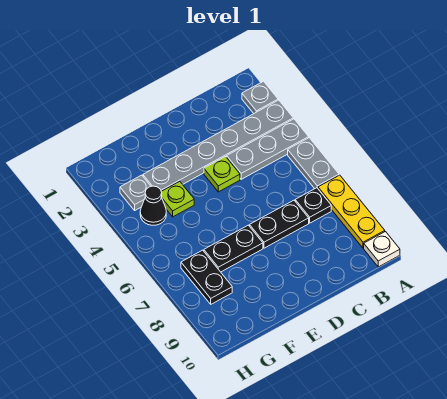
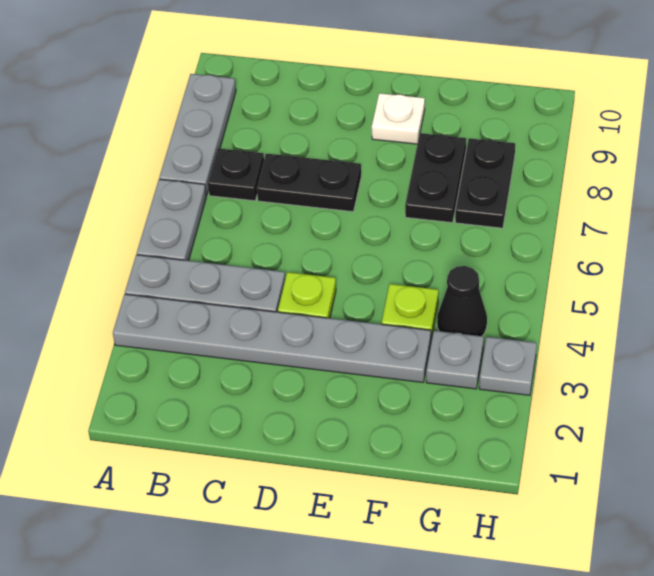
grey 1x1 plate [242,81,278,113] -> grey 1x1 plate moved to [479,337,537,395]
yellow 1x3 plate [318,175,385,248] -> grey 1x3 plate [159,74,236,195]
white 1x1 plate [364,232,400,267] -> white 1x1 plate moved to [372,93,425,144]
black 1x2 plate [204,225,263,272] -> black 1x2 plate turned to [405,133,466,223]

